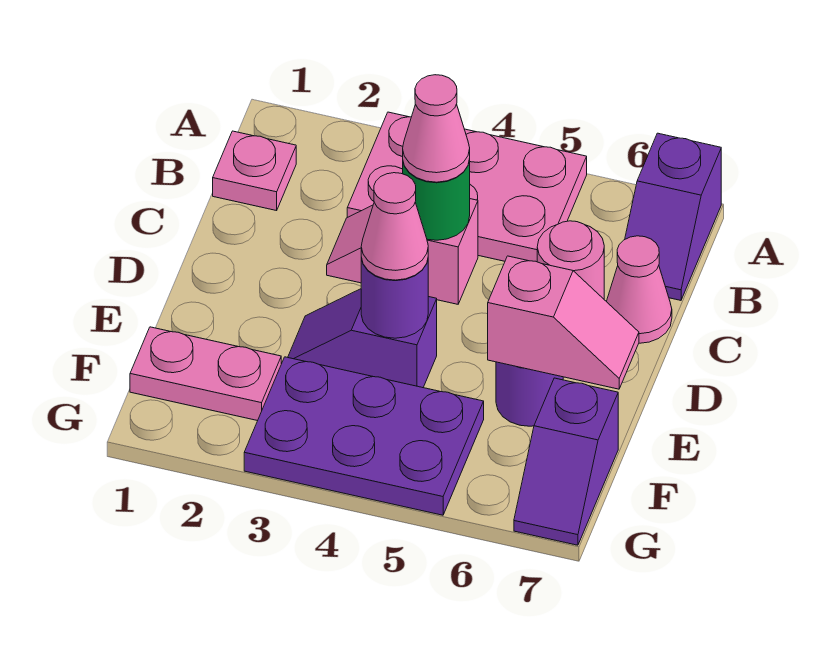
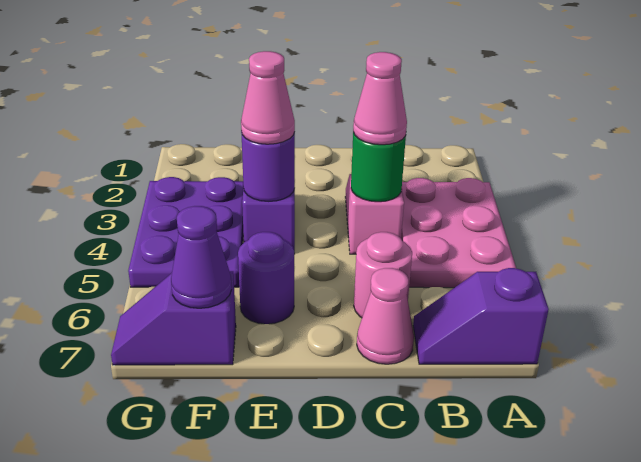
pink 1x1 plate [213,131,296,211] -> none
pink 1x2 slope [488,256,639,389] -> none
pink 1x2 plate [130,327,281,421] -> none
none -> purple 1x1 cone [171,206,232,308]

